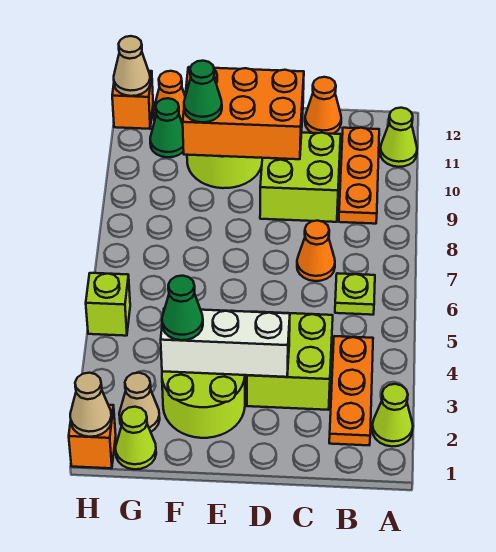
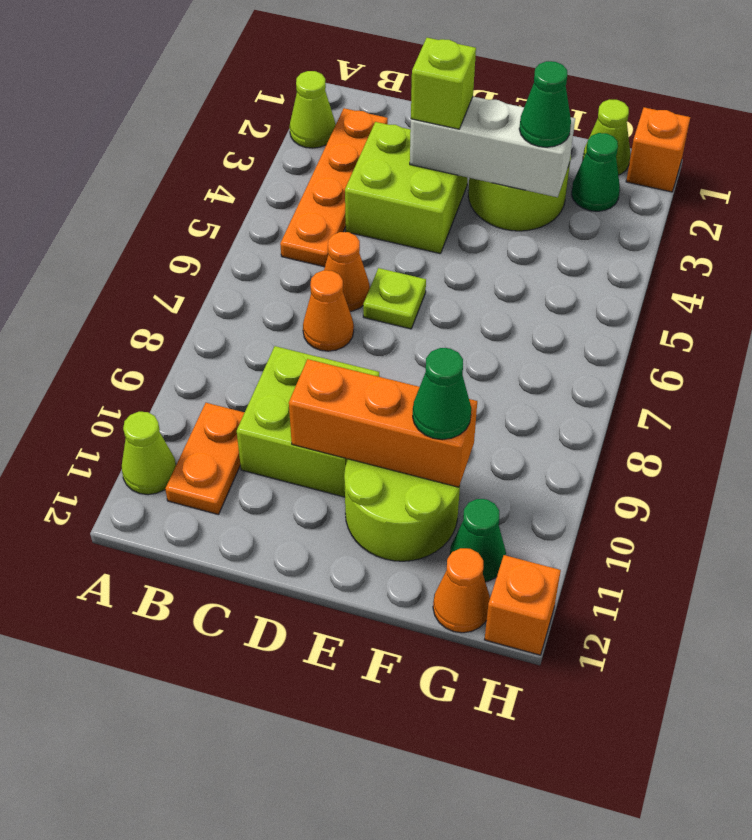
orange 1x3 plate [329,336,373,445] -> orange 1x4 plate [280,108,388,267]
lime 1x1 plate [335,273,375,315] -> lime 1x1 plate moved to [363,268,426,329]
orange 1x3 plate [339,128,379,224] -> orange 1x2 plate [165,403,245,515]
orange 1x1 cone [305,77,341,134] -> orange 1x1 cone moved to [324,232,370,311]
orange 2x3 brick [183,67,304,159] -> orange 1x3 brick [289,359,477,487]
tan 1x1 cone [119,373,160,432] -> green 1x1 cone [572,133,620,211]
tan 1x1 cone [70,373,112,437] -> none
lime 1x1 brick [86,273,130,336] -> lime 1x1 brick moved to [411,38,476,129]
tan 1x1 cone [114,36,150,96] -> none

